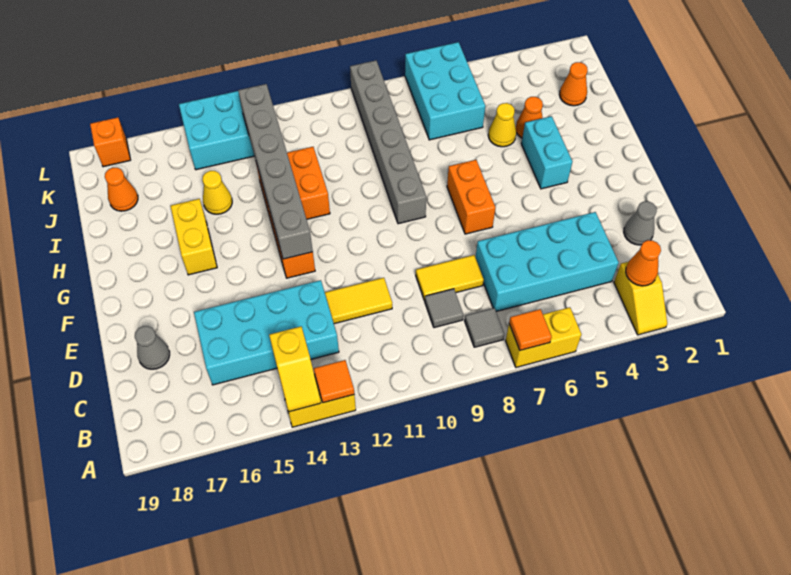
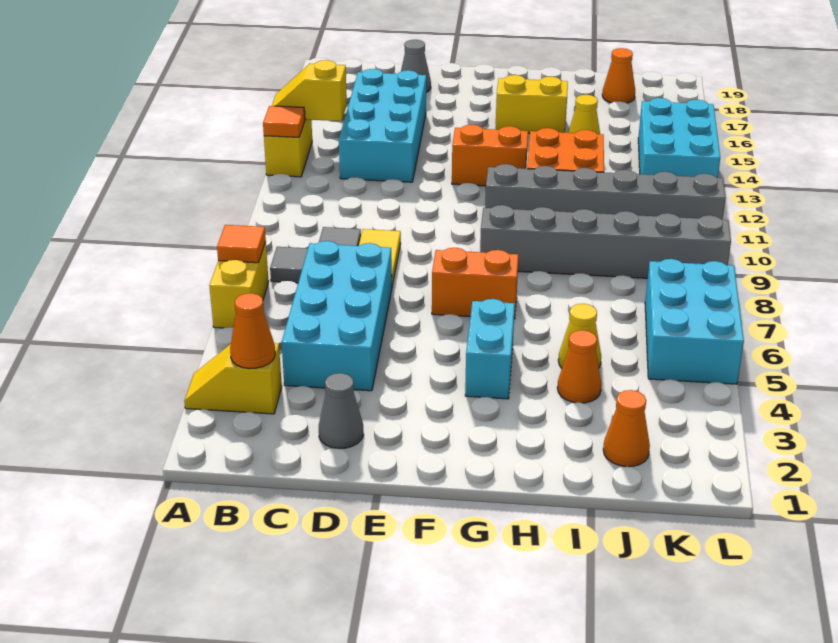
yellow 1x2 tile [325,278,392,324] -> none
grey 1x6 brick [238,84,313,259] -> grey 1x6 brick moved to [485,164,726,220]
cyan 1x2 brick [521,116,572,189] -> cyan 1x2 brick turned to [465,299,515,399]
cyan 2x3 brick [405,42,485,140] -> cyan 2x3 brick turned to [645,259,744,384]
orange 1x1 brick [90,117,130,167] -> none

